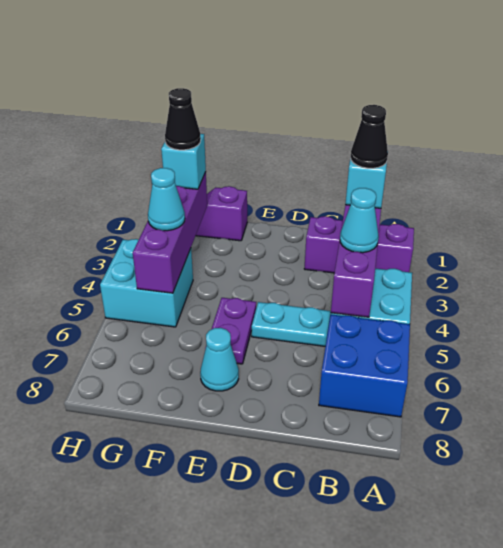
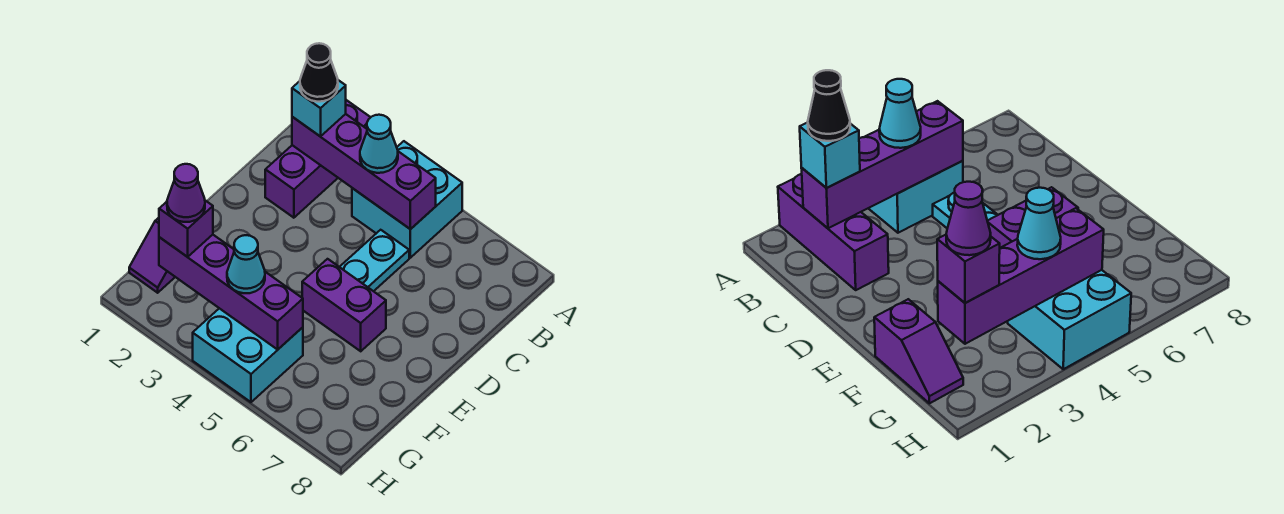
blue 2x2 brick [319,314,410,417] -> none
purple 1x2 plate [212,298,256,364] -> purple 1x2 brick [302,259,386,351]
cyan 1x1 cone [200,328,239,391] -> none
cyan 1x1 brick [161,134,206,189] -> purple 1x1 brick [159,201,213,257]
black 1x1 cone [165,88,201,150] -> purple 1x1 cone [167,164,205,222]

